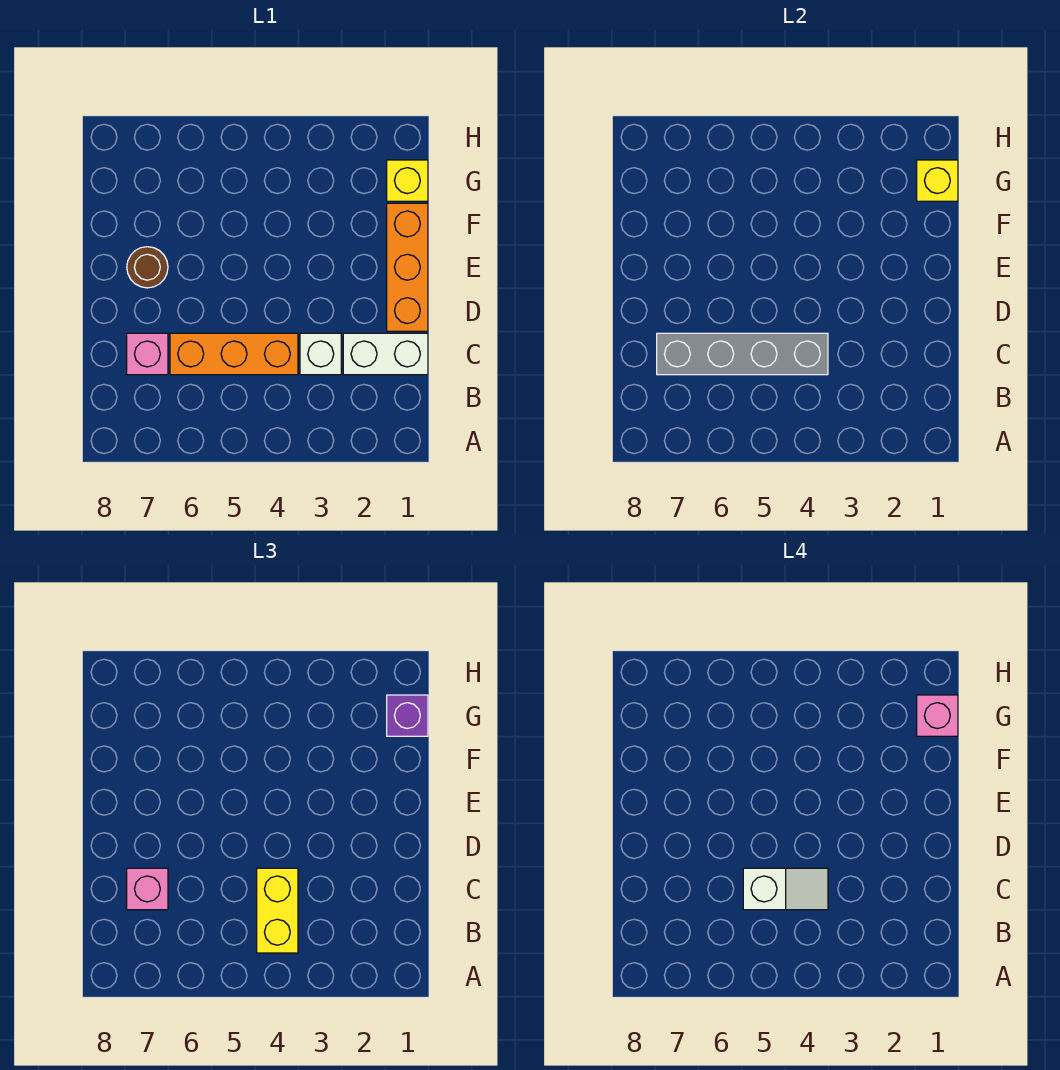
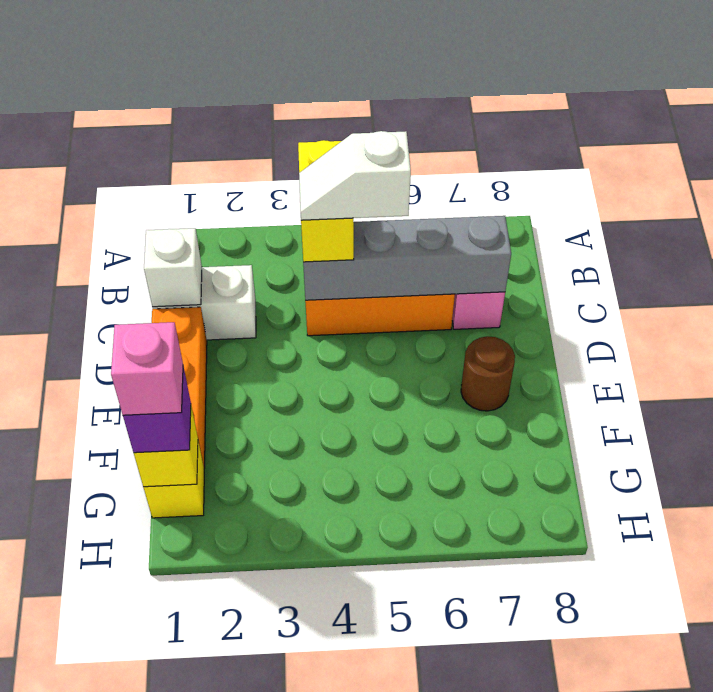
white 1x1 brick [300,333,341,375] -> white 1x1 brick moved to [144,228,202,307]
pink 1x1 brick [127,868,168,910] -> none

